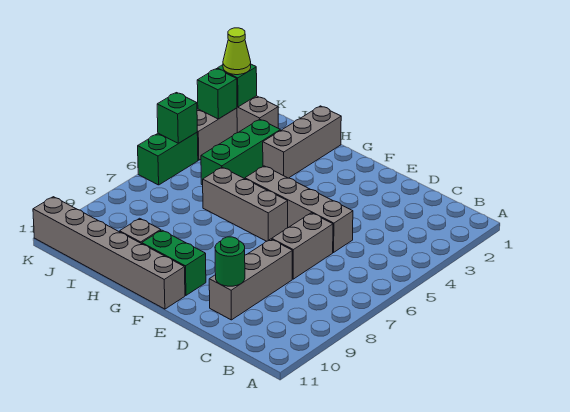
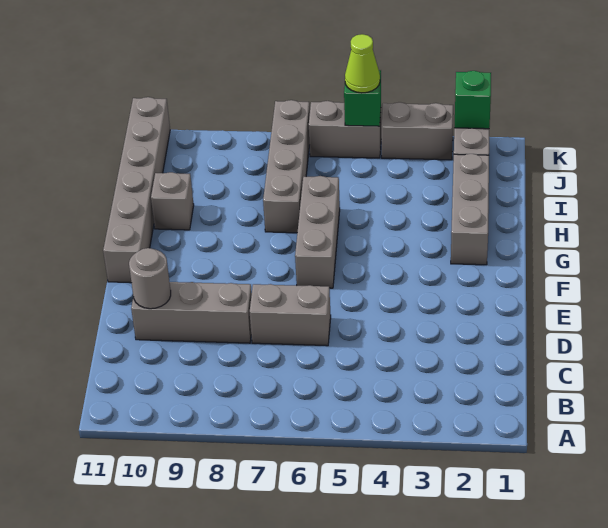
grey 1x4 brick [245,166,353,252] -> grey 1x4 brick moved to [263,100,310,233]
green 1x1 round brick [215,237,245,286] -> grey 1x1 round brick [129,248,171,309]
green 1x2 brick [142,230,206,295] -> none
grey 1x3 brick [263,106,341,178] -> grey 1x3 brick turned to [451,154,489,265]
green 1x3 brick [201,119,280,185] -> none
lime 1x1 cone [223,28,251,75] -> lime 1x1 cone moved to [345,34,380,93]
green 1x1 brick [197,69,237,119] -> none
green 1x2 brick [138,133,198,185] -> grey 1x2 brick [309,101,381,158]

